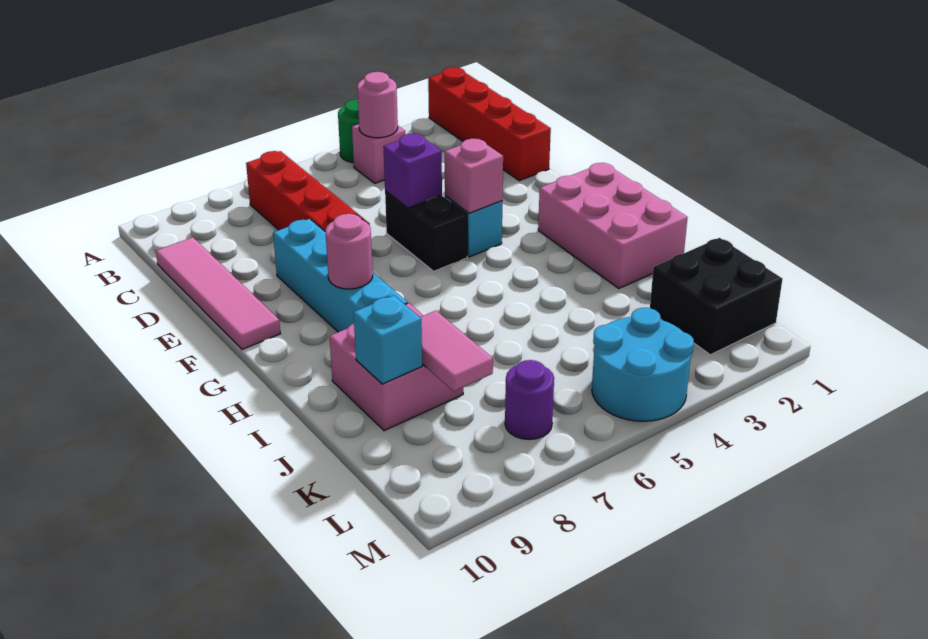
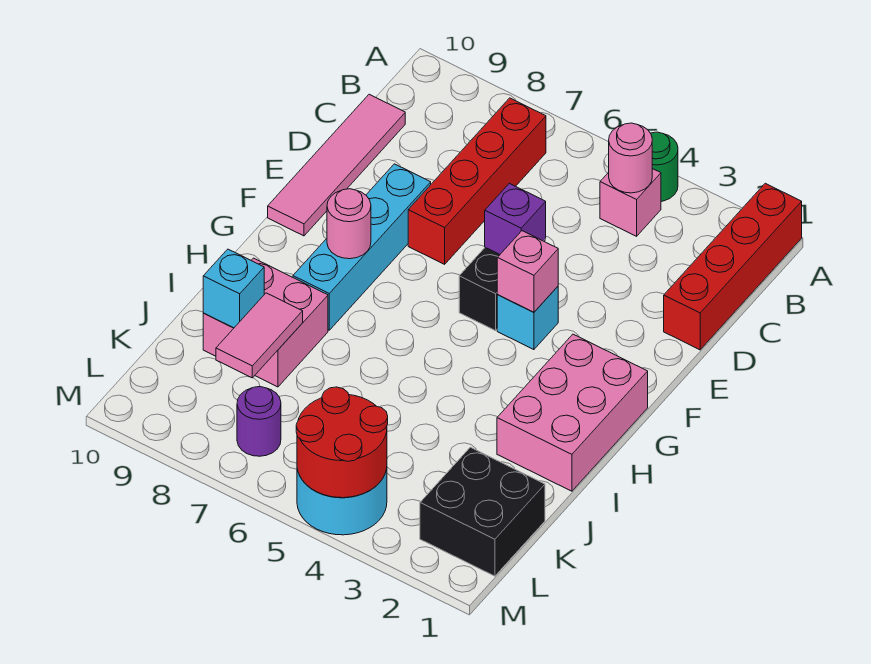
none -> red 2x2 round brick [296,387,388,498]

